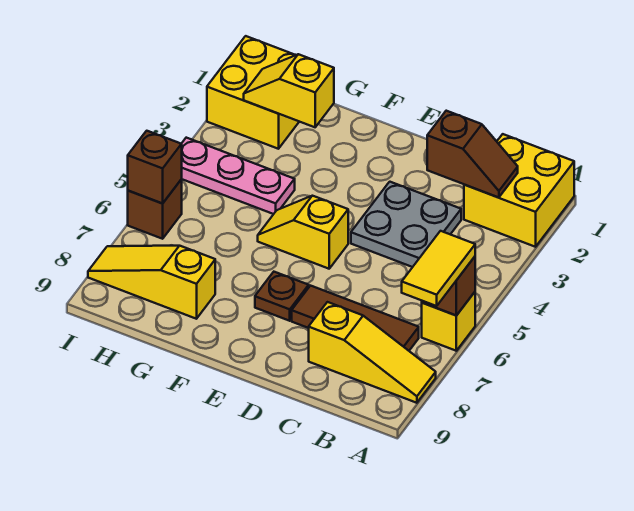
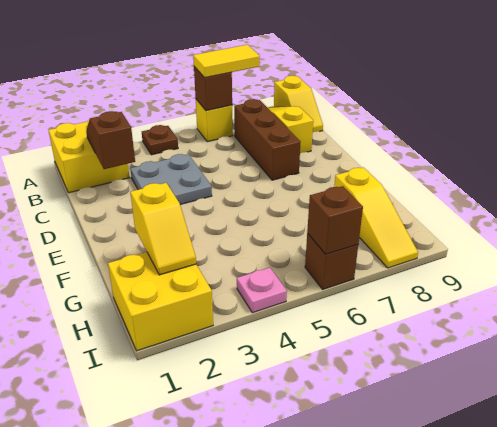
brown 1x3 tile [292,286,419,351] -> brown 1x3 brick [234,99,301,180]
yellow 1x2 slope [258,196,348,269] -> yellow 1x2 slope moved to [274,76,323,132]
brown 1x1 plate [255,272,309,321] -> brown 1x1 plate moved to [142,125,178,155]
pink 1x3 plate [182,138,295,214] -> pink 1x1 plate [237,268,287,313]

